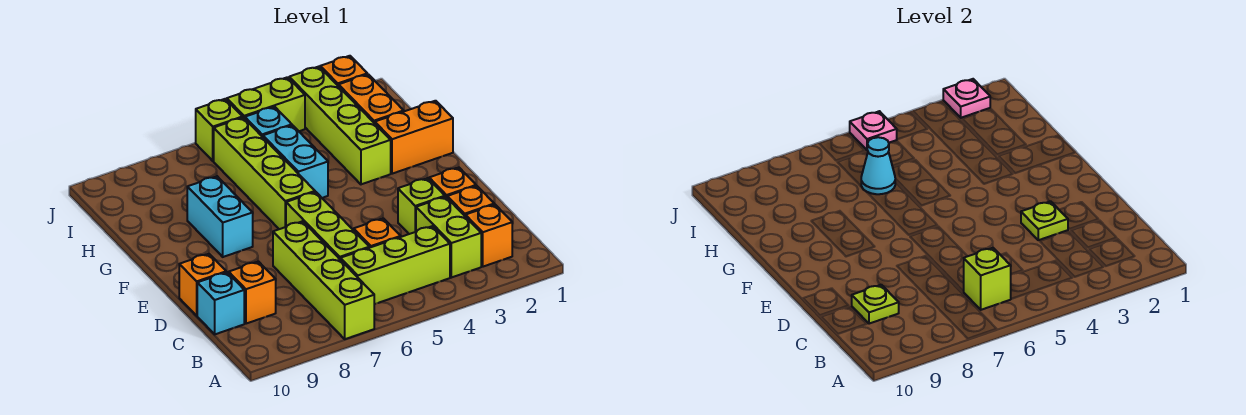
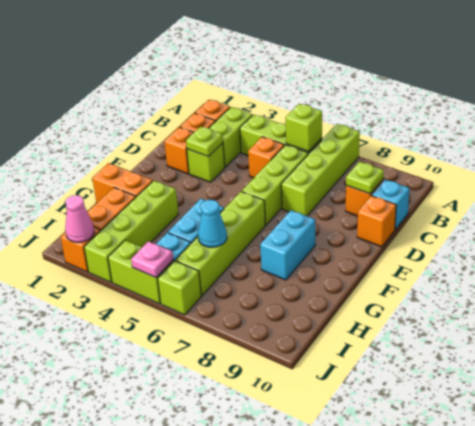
pink 1x1 plate [943,79,990,118] -> pink 1x1 cone [65,195,95,242]

